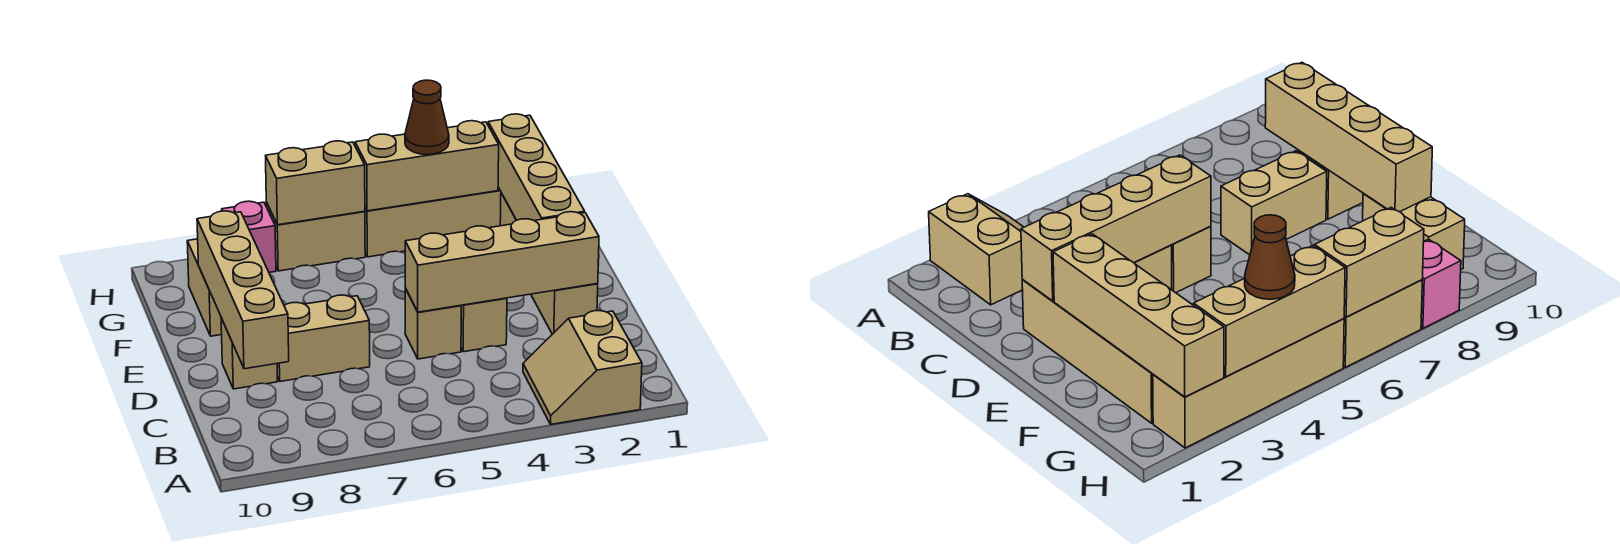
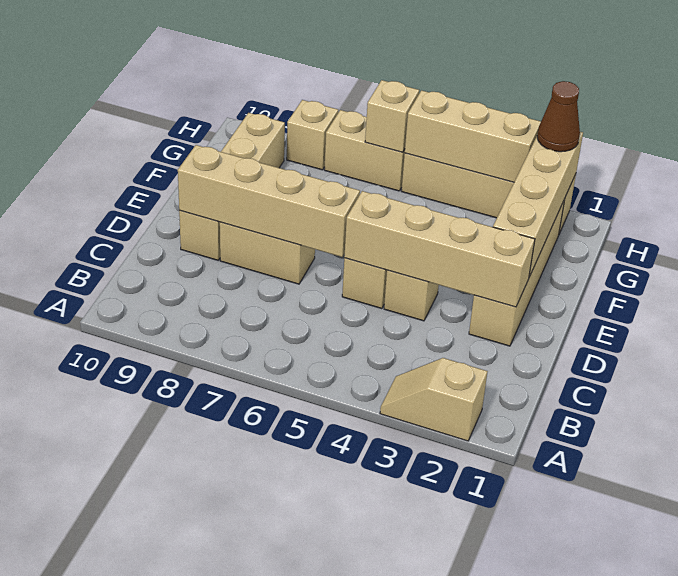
tan 2x2 slope [523,311,642,424] -> tan 1x2 slope [380,358,488,441]
tan 1x4 brick [197,211,289,369] -> tan 1x4 brick turned to [178,145,360,257]
brown 1x1 cone [405,80,449,155] -> brown 1x1 cone moved to [537,81,580,152]
tan 1x2 brick [266,141,365,225] -> tan 1x1 brick [365,80,419,152]
pink 1x1 brick [222,201,276,272] -> tan 1x1 brick [287,100,338,170]

